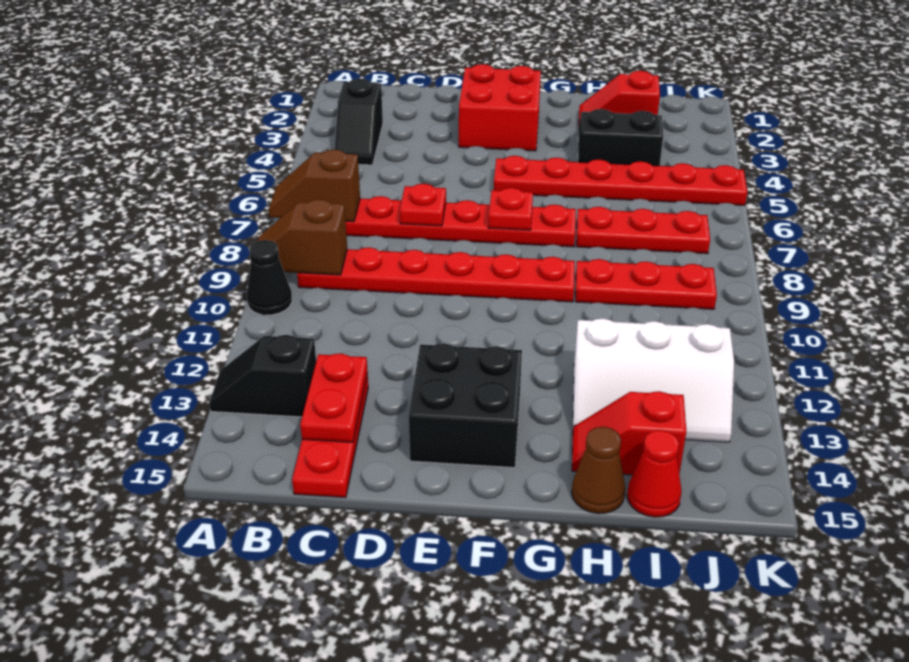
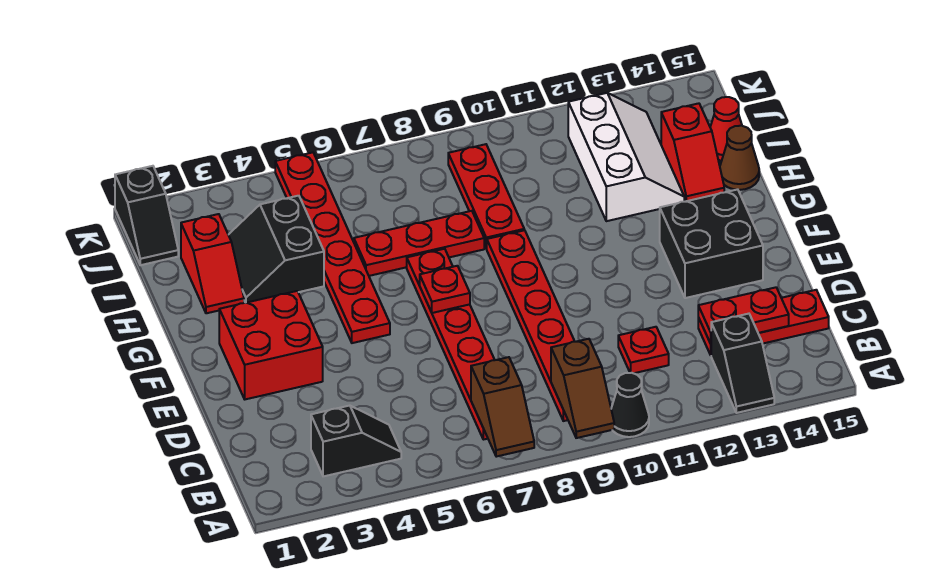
red 1x1 plate [400,184,446,226] -> red 1x1 plate moved to [618,327,669,373]
red 1x3 plate [576,207,710,254] -> red 1x3 plate turned to [354,211,484,276]
none -> black 1x2 slope [115,166,178,265]

